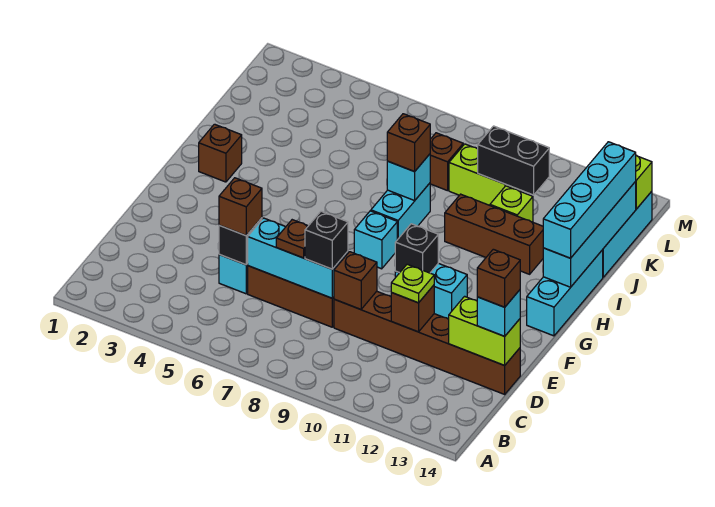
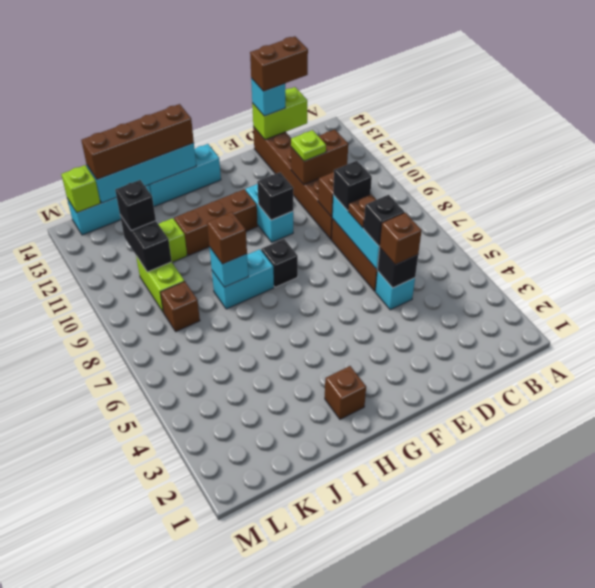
none -> black 1x1 brick [364,195,404,246]
brown 1x1 brick [391,285,434,332] -> brown 1x2 brick [291,130,348,185]
lime 1x2 brick [449,296,520,365] -> lime 1x2 brick turned to [252,87,307,140]
brown 1x1 brick [477,249,520,307] -> brown 1x2 brick [250,36,308,91]
cyan 1x1 brick [354,211,397,269] -> black 1x1 brick [261,239,298,287]
cyan 1x4 brick [543,142,636,258] -> brown 1x4 brick [81,104,194,179]
brown 1x3 brick [445,194,543,274] -> brown 1x3 brick turned to [174,189,258,256]
none -> black 1x1 brick [115,180,156,231]

